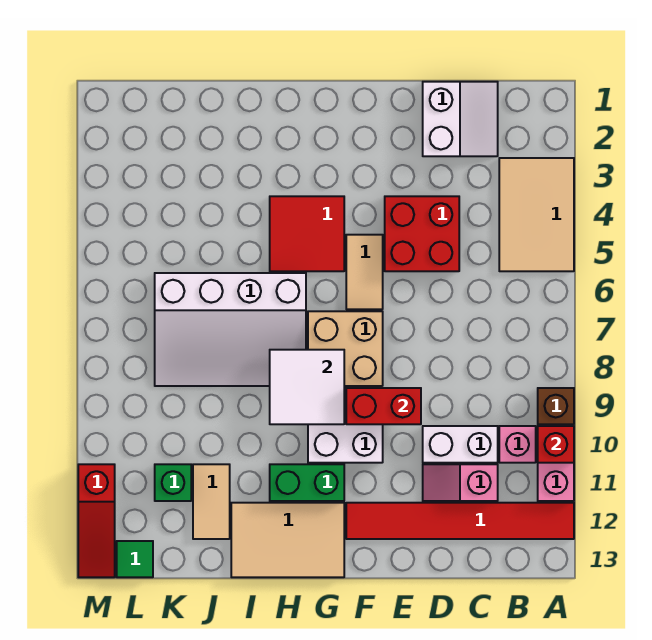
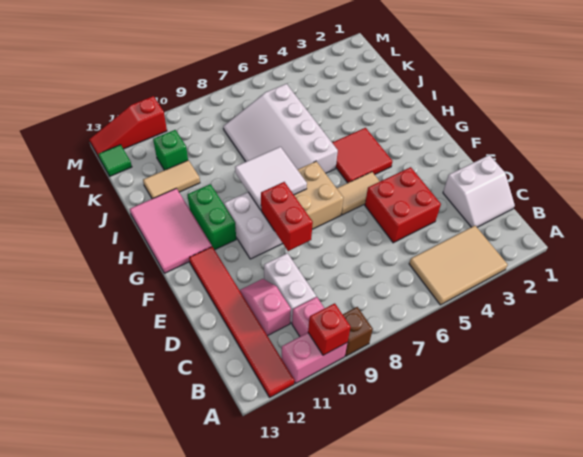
tan 2x3 tile [231,503,344,577] -> pink 2x3 tile [130,188,212,273]

